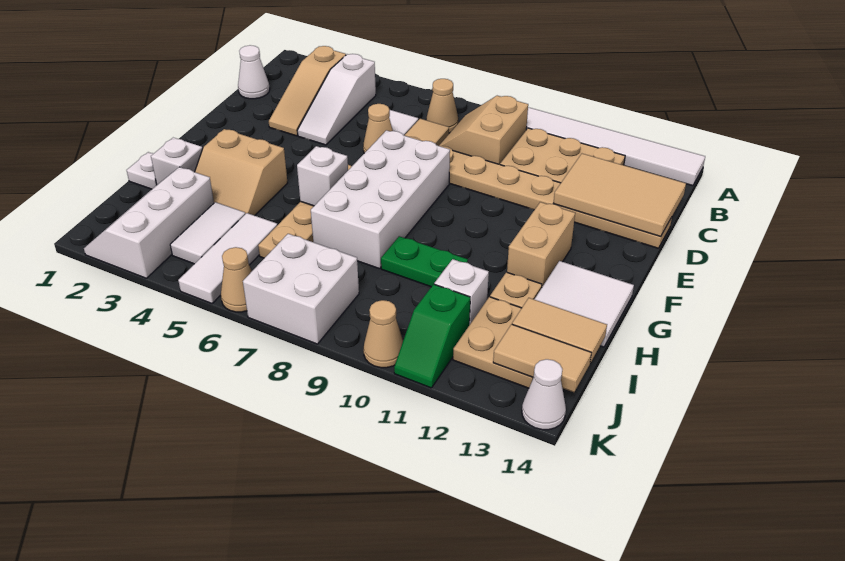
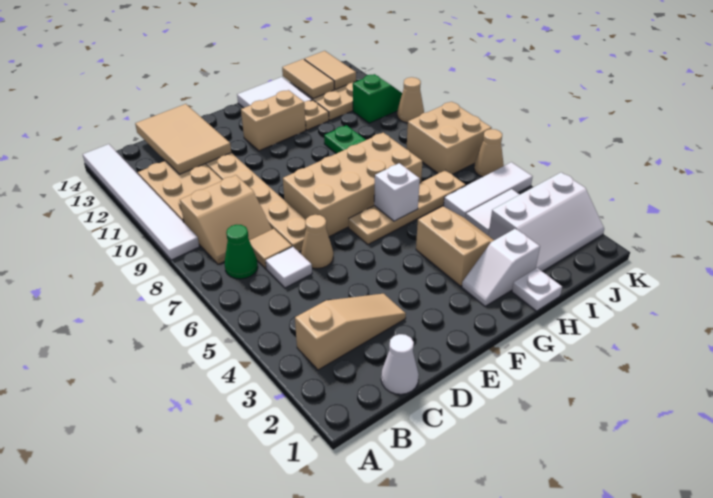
white 1x3 slope [297,54,376,145] -> none
tan 1x1 cone [426,79,458,133] -> green 1x1 cone [224,225,258,279]
white 2x4 brick [311,130,450,269] -> tan 2x4 brick [283,133,422,237]
white 1x1 brick [434,259,489,325] -> none
white 2x2 brick [243,234,359,344] -> tan 2x2 brick [407,102,491,174]
white 1x1 cone [522,359,566,430] -> none

